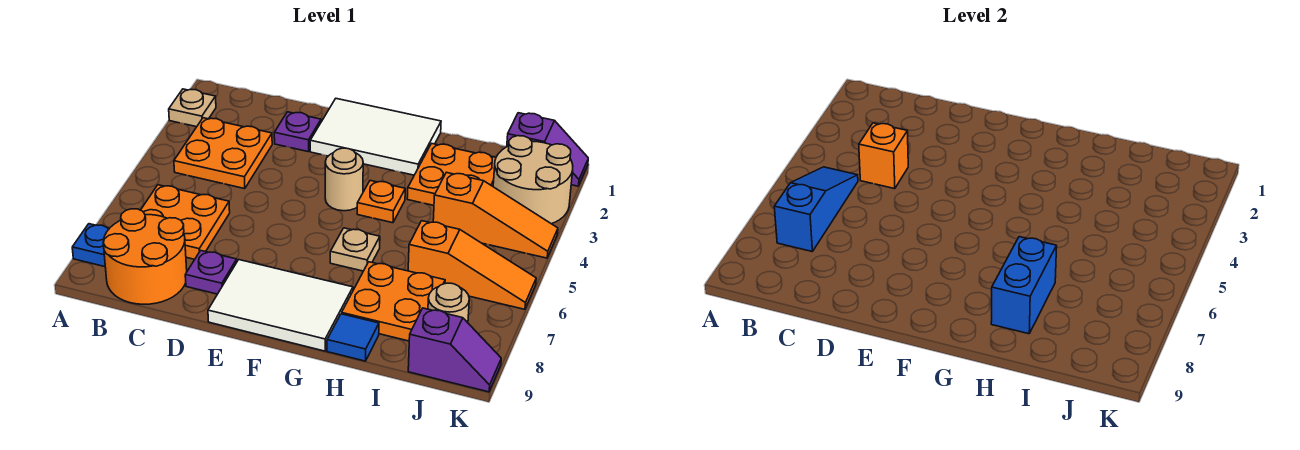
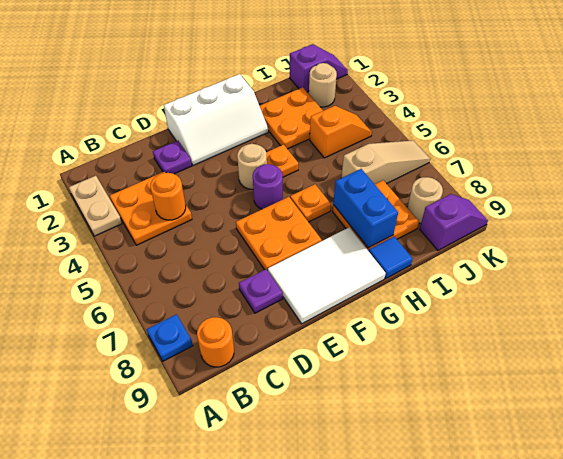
tan 1x1 plate [169,89,216,127] -> tan 1x2 plate [69,176,122,236]
blue 1x3 slope [774,167,858,252] -> none
orange 2x2 plate [141,185,230,259] -> orange 2x2 plate moved to [236,197,322,270]
orange 2x2 round brick [103,209,187,304] -> orange 1x1 round brick [197,317,234,367]
orange 1x1 brick [859,123,908,189] -> orange 1x1 round brick [150,173,186,220]
white 2x3 tile [310,99,441,175] -> white 2x3 slope [164,74,268,165]
none -> purple 1x1 round brick [253,164,283,209]
tan 1x1 plate [330,228,380,271] -> orange 1x1 plate [290,184,331,222]
orange 1x3 slope [433,172,558,258] -> orange 1x2 slope [310,106,372,158]
orange 1x3 slope [408,221,536,309] -> tan 1x3 slope [341,140,430,184]
tan 2x2 round brick [493,136,573,224] -> tan 1x1 round brick [309,63,337,107]

